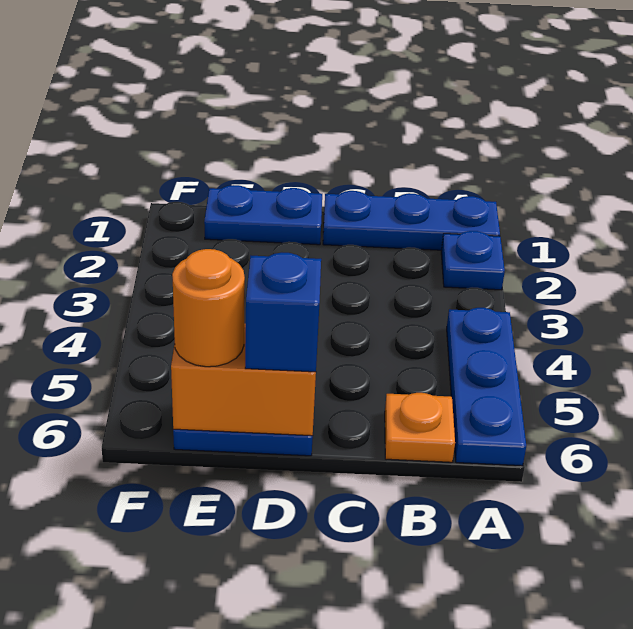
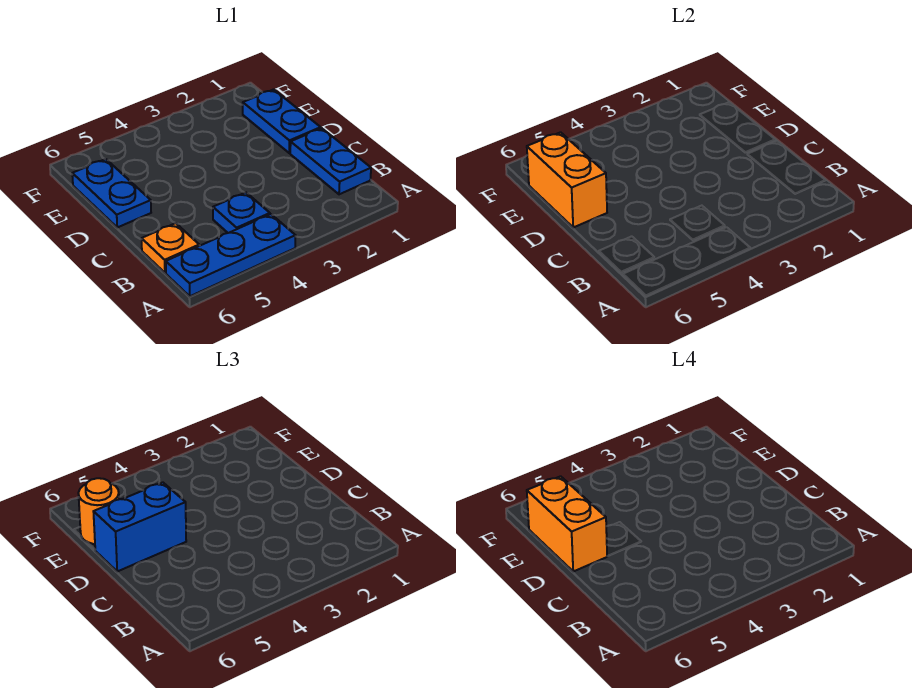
blue 1x3 plate [323,191,500,250] -> blue 1x2 plate [290,128,371,194]
blue 1x1 plate [441,231,505,290] -> blue 1x1 plate moved to [213,193,270,233]
blue 1x1 brick [245,253,321,372] -> blue 1x2 brick [93,482,186,571]
none -> orange 1x2 brick [527,476,607,571]

